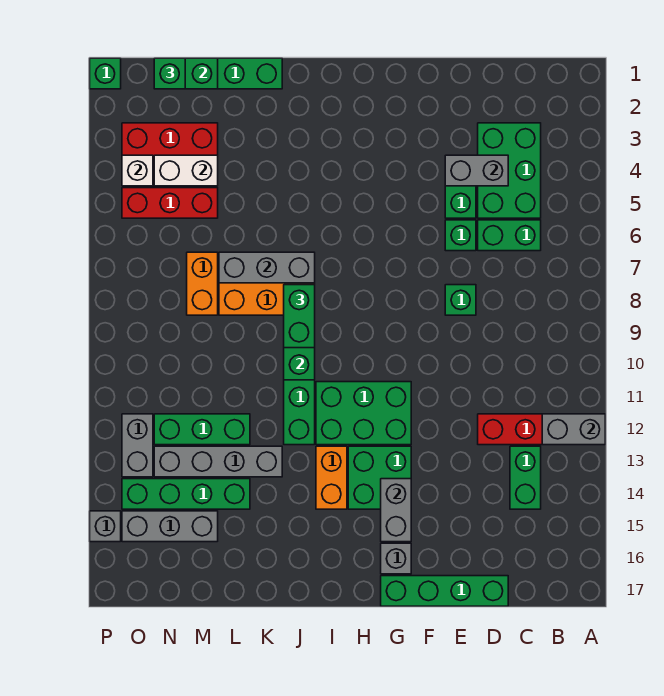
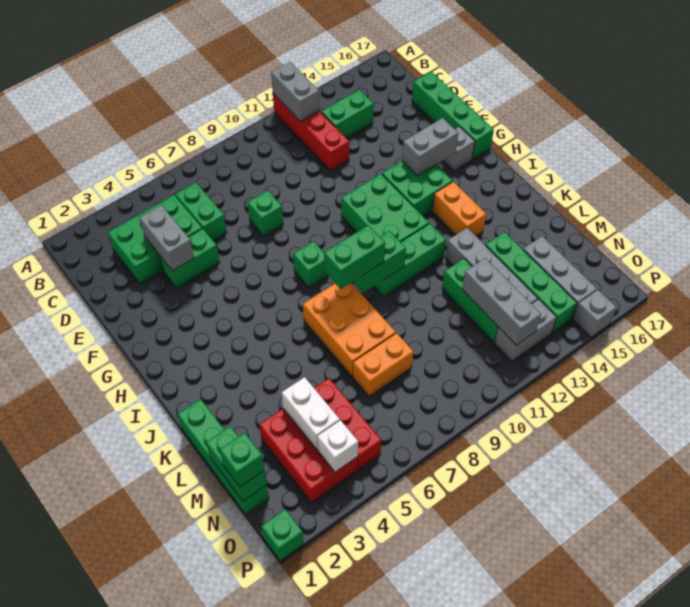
green 1x1 brick [445,220,476,251] -> green 1x1 brick moved to [293,241,328,288]
orange 1x2 brick [316,446,347,509] -> orange 1x2 brick turned to [432,182,486,236]
grey 1x3 brick [219,252,315,283] -> grey 1x3 brick moved to [462,258,541,345]

